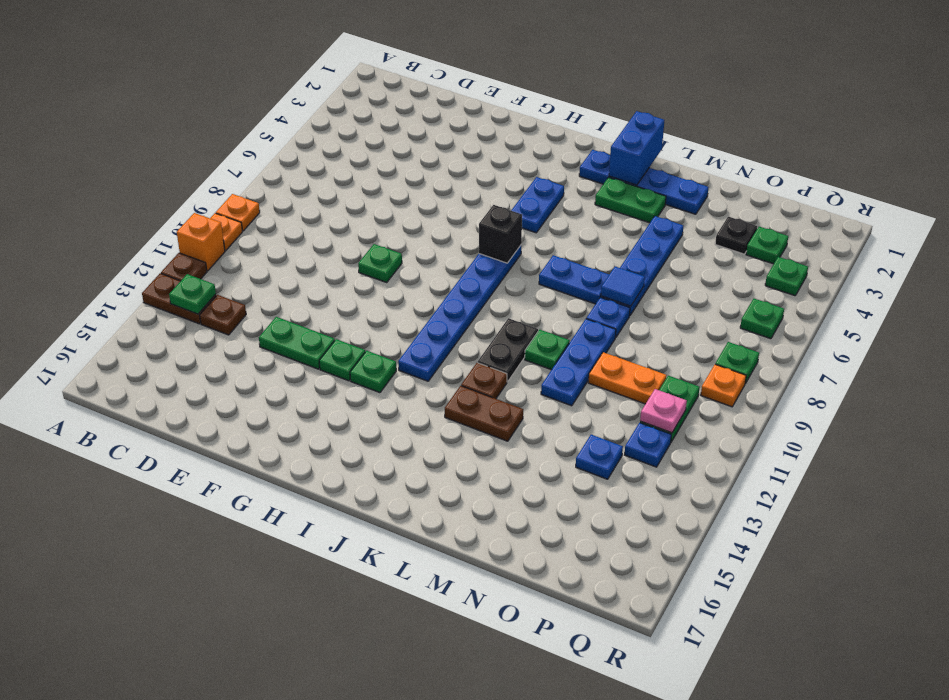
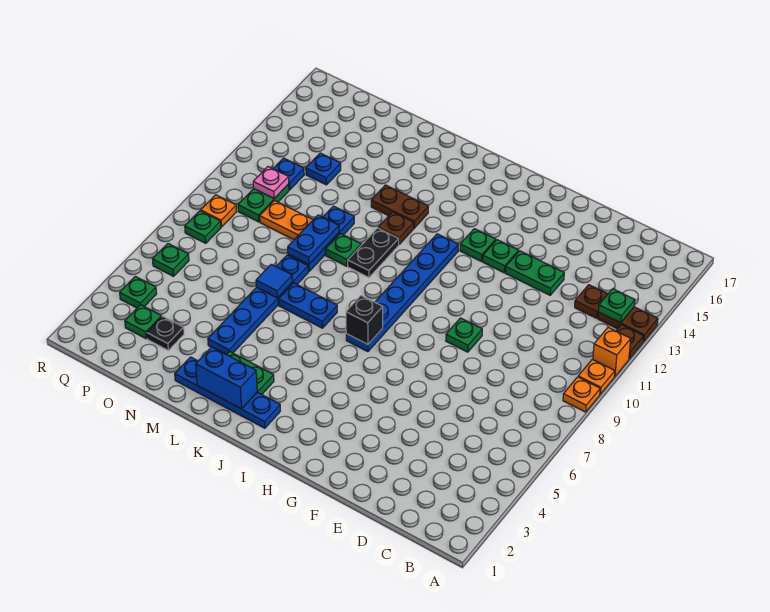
blue 1x2 plate [511,177,564,233] -> blue 1x2 plate moved to [288,215,339,264]
blue 1x2 brick [609,111,664,185] -> blue 1x2 brick turned to [196,347,257,409]

